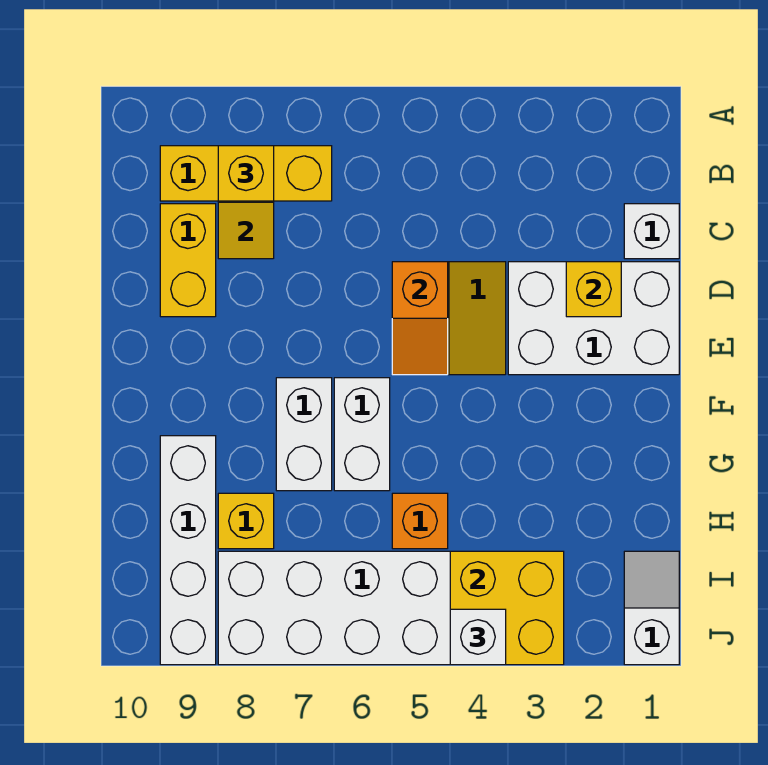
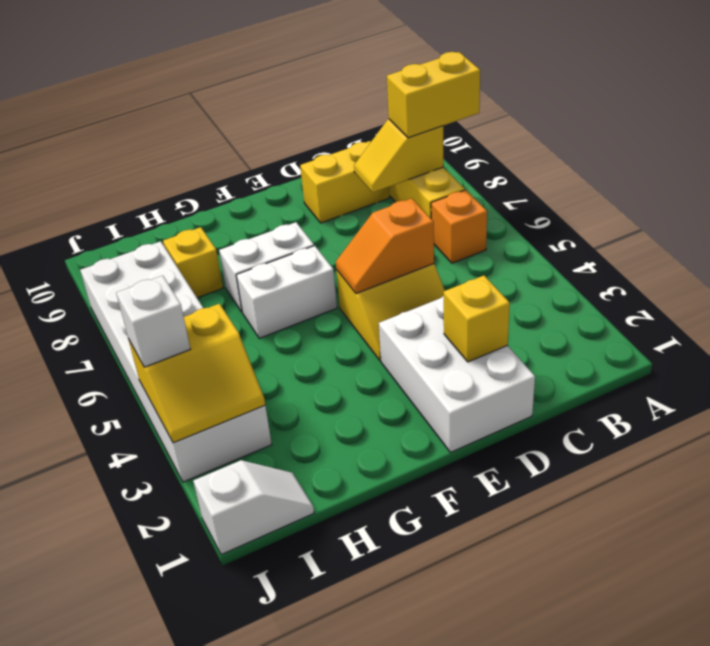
yellow 1x1 brick [218,146,274,201] -> yellow 1x2 brick [387,52,480,138]
white 1x1 brick [624,204,679,259] -> none
white 1x4 brick [160,436,216,665] -> none
orange 1x1 brick [392,493,448,549] -> orange 1x1 brick moved to [431,190,487,263]
yellow 2x2 brick [450,551,564,665] -> yellow 2x2 slope [129,304,265,443]

